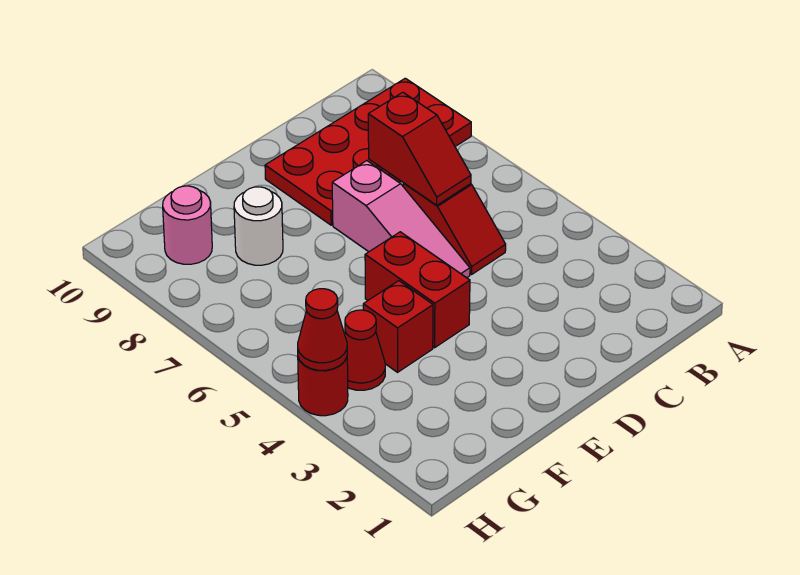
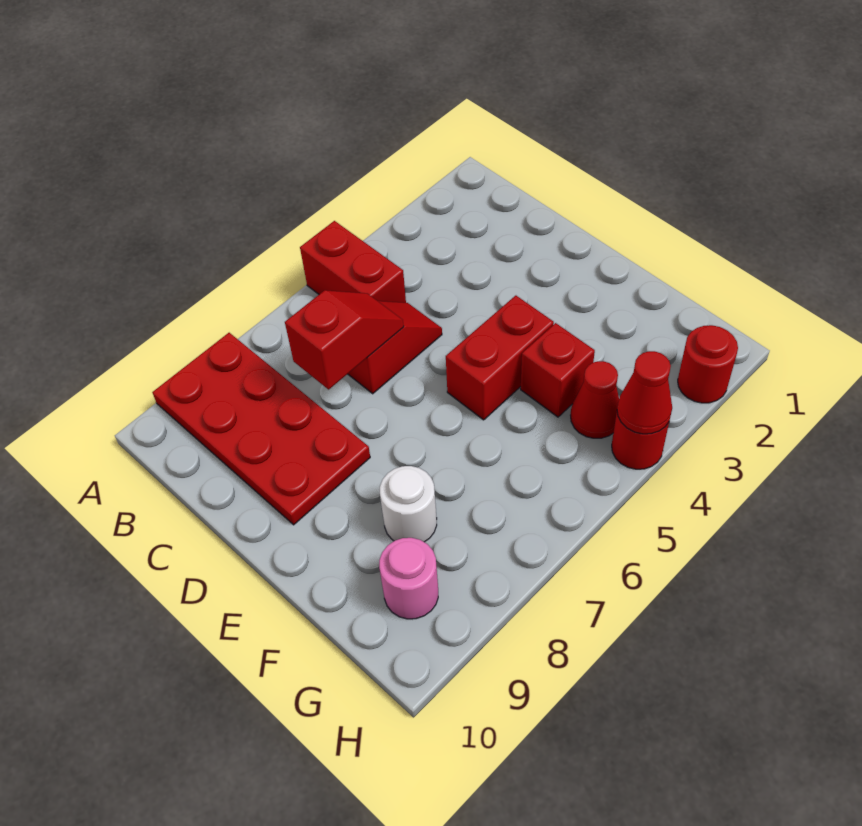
none -> red 1x2 brick [300,221,406,303]
pink 1x3 slope [332,161,470,278] -> none
none -> red 1x1 round brick [678,325,738,403]

